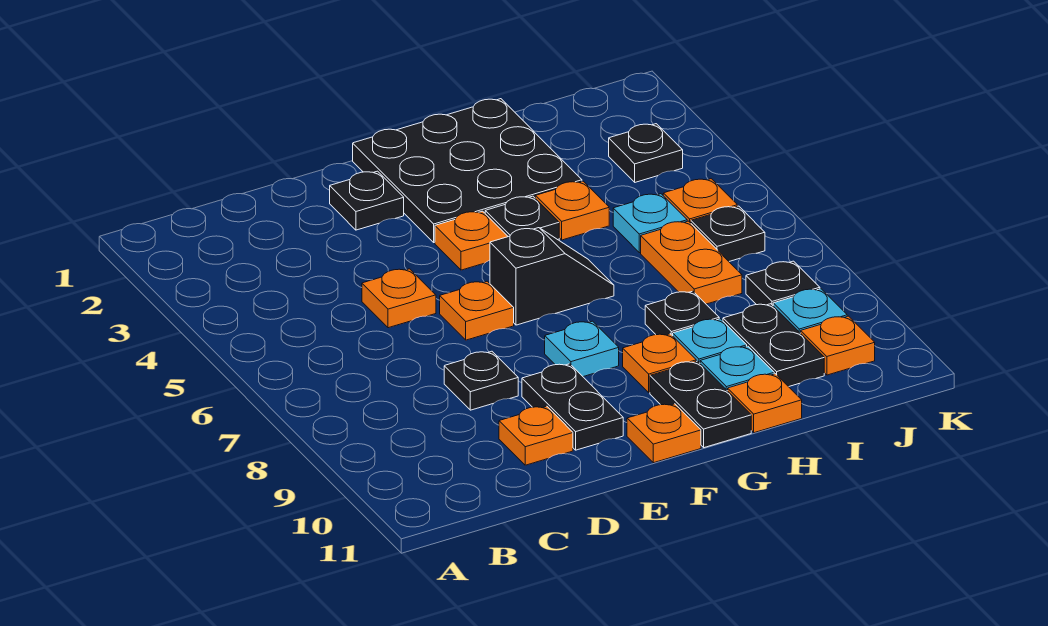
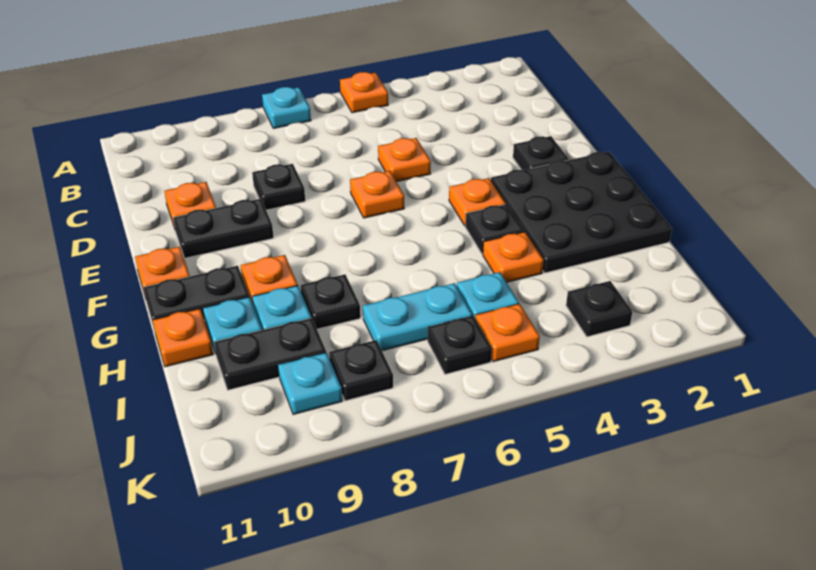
black 1x2 slope [490,228,614,325] -> none
cyan 1x1 plate [545,321,619,377] -> cyan 1x1 plate moved to [262,87,311,128]
orange 1x2 plate [641,221,742,304] -> cyan 1x2 plate [363,283,472,351]
orange 1x1 plate [801,316,875,375] -> orange 1x1 plate moved to [340,72,388,113]

